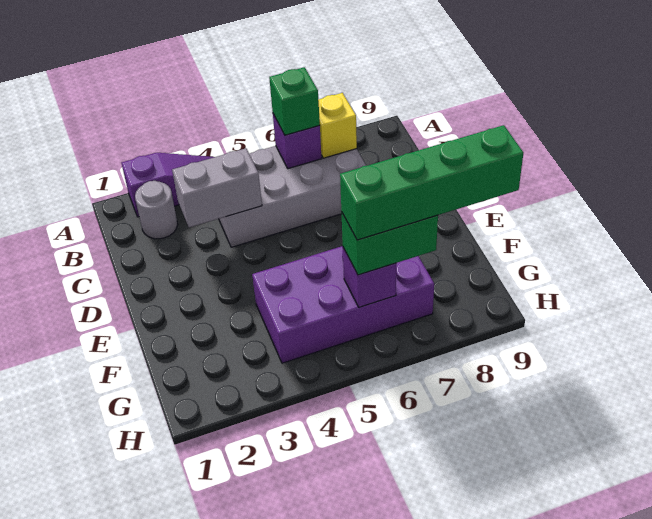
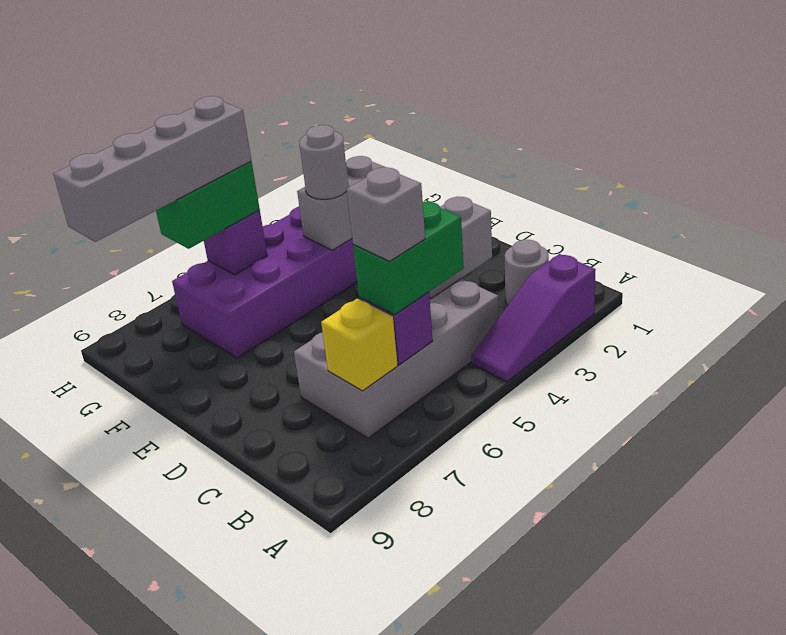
green 1x1 brick [269,67,320,135] -> green 1x2 brick [353,201,464,315]
none -> grey 1x1 brick [347,167,425,261]
none -> grey 1x2 brick [297,156,384,250]
none -> grey 1x1 round brick [299,125,348,199]
green 1x4 brick [340,125,523,240] -> grey 1x4 brick [53,96,252,242]

